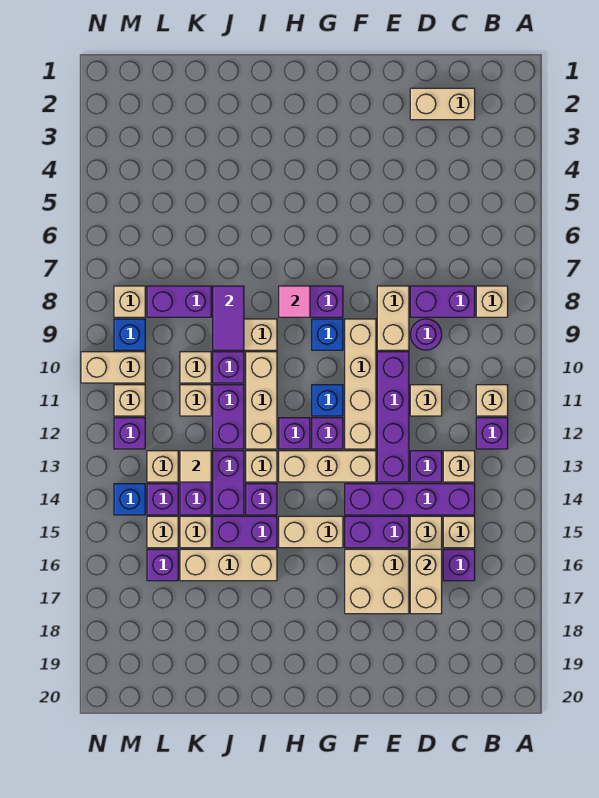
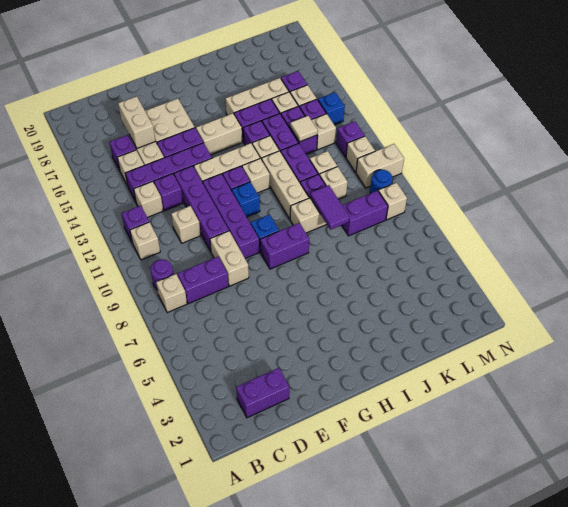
tan 1x2 brick [410,88,475,120] -> purple 1x2 brick [236,368,289,418]
purple 1x1 round brick [410,319,442,350] -> purple 1x1 round brick moved to [151,259,174,289]
tan 1x4 brick [345,319,376,449] -> purple 1x4 brick [203,174,259,258]
pink 1x1 tile [279,286,310,317] -> none
purple 1x1 brick [279,418,310,449] -> tan 1x1 brick [242,158,270,193]
blue 1x1 brick [114,319,145,350] -> blue 1x1 round brick [370,170,392,193]

